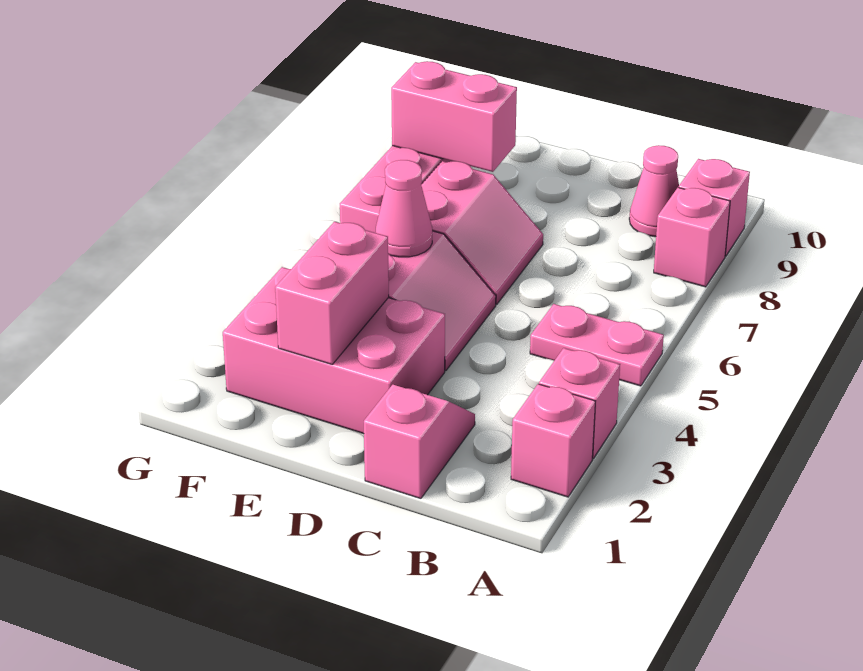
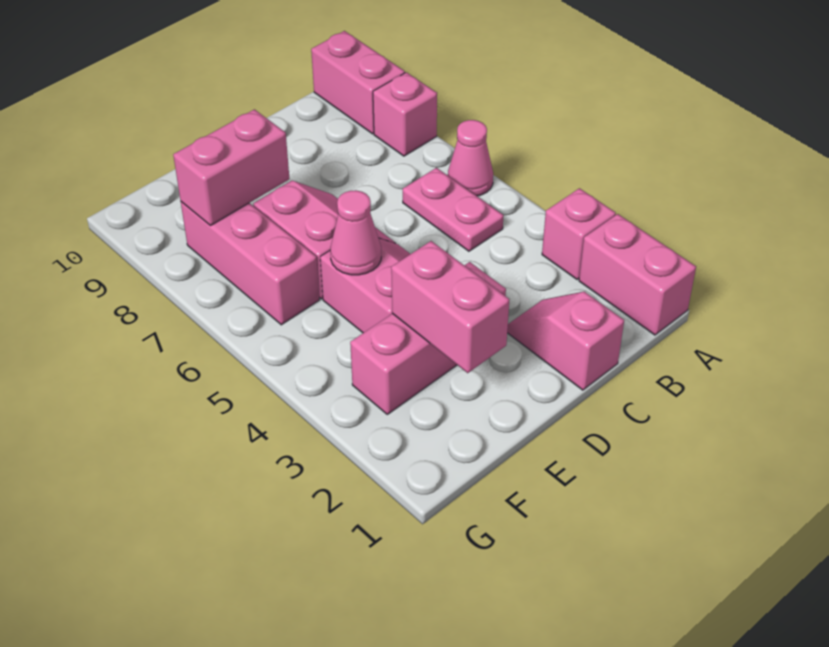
pink 1x1 brick [511,384,595,497] -> pink 1x2 brick [579,214,696,335]
pink 1x2 plate [530,304,664,386] -> pink 1x2 plate turned to [403,168,504,251]
pink 1x1 brick [679,159,750,256] -> pink 1x2 brick [311,31,405,134]
pink 1x1 cone [629,145,679,237] -> pink 1x1 cone moved to [448,120,493,196]
pink 2x3 brick [223,267,445,434] -> pink 1x3 brick [350,262,506,414]

